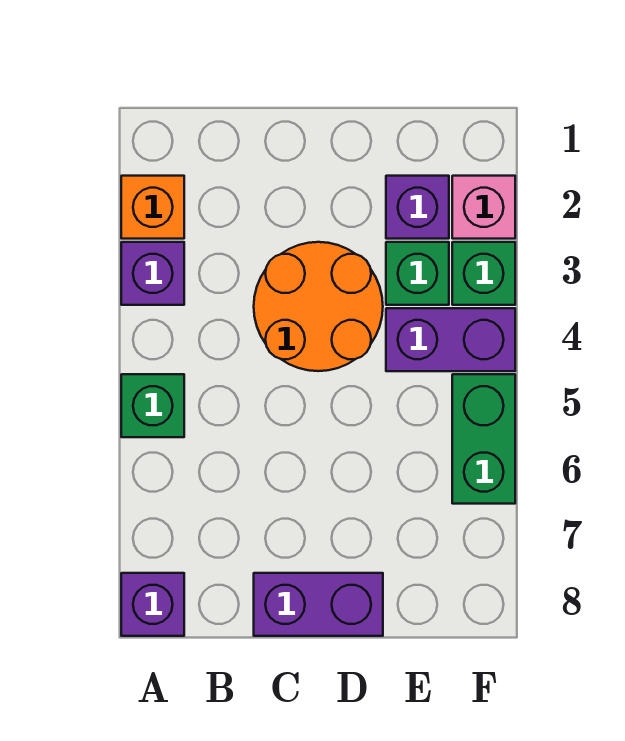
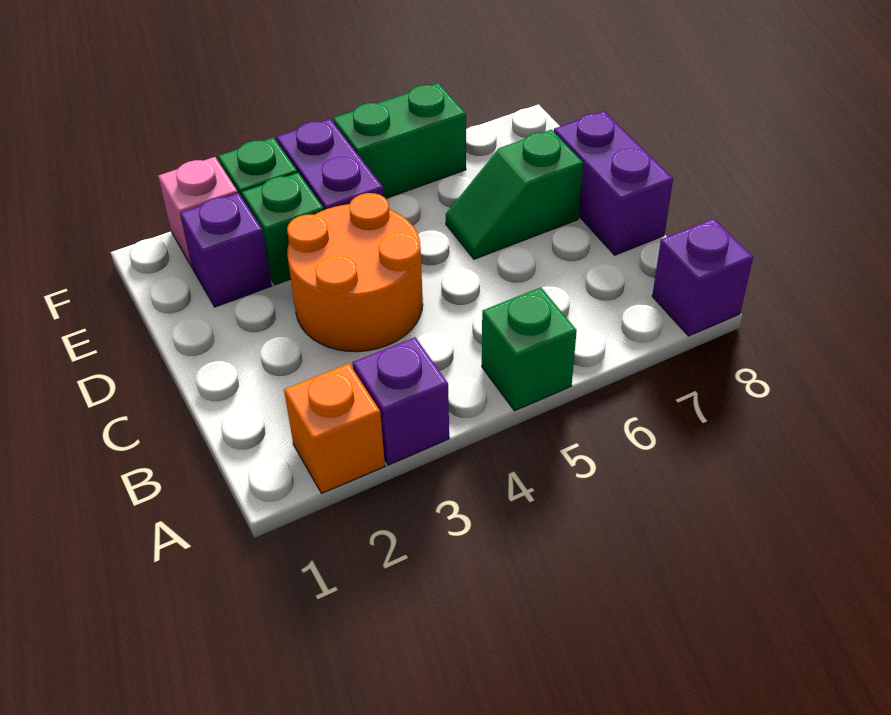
none -> green 1x2 slope [446,130,583,259]

